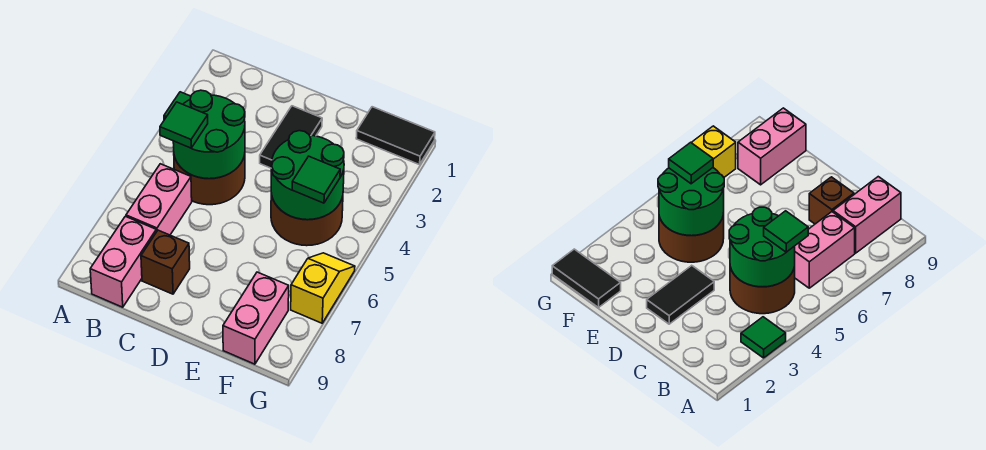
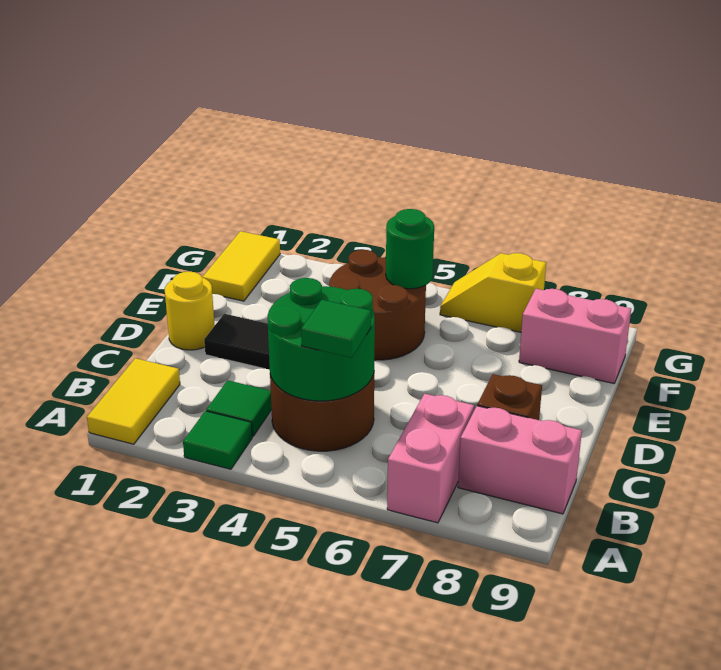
none -> yellow 1x2 tile [87,358,180,444]
pink 1x2 brick [126,164,192,235] -> pink 1x2 brick turned to [387,394,474,523]
none -> yellow 1x1 round brick [165,272,215,350]
green 2x2 round brick [271,131,344,220] -> green 1x1 round brick [386,209,434,289]
black 1x2 tile [356,107,435,165] -> yellow 1x2 tile [203,231,280,301]
green 1x1 tile [292,156,340,203] -> green 1x1 tile moved to [206,380,272,436]

